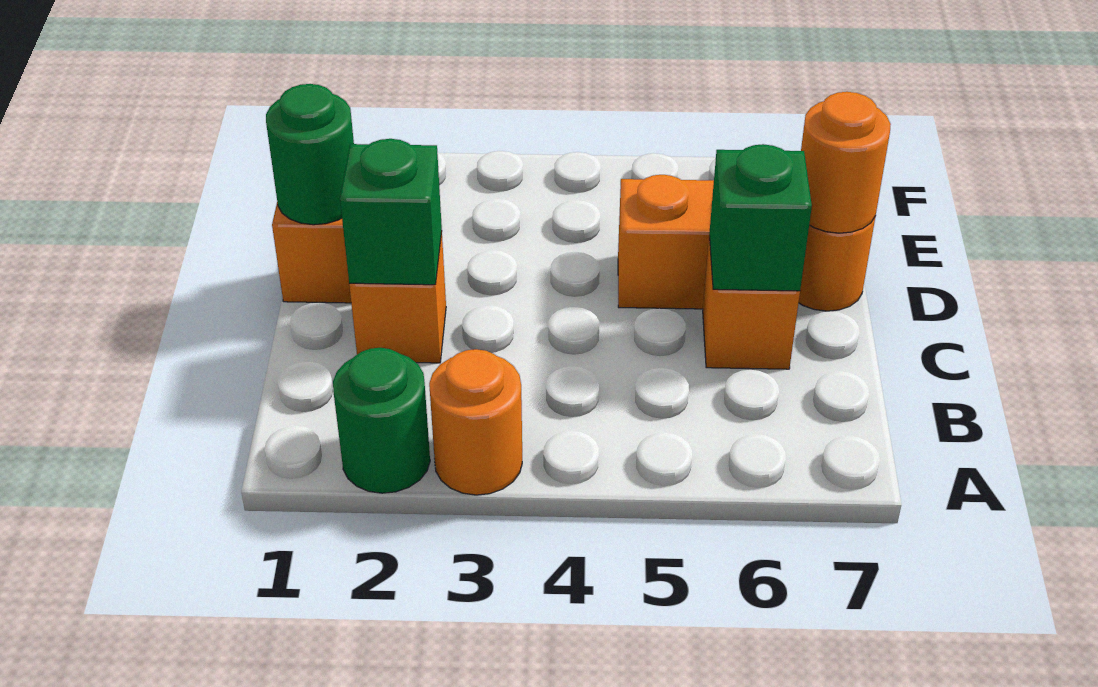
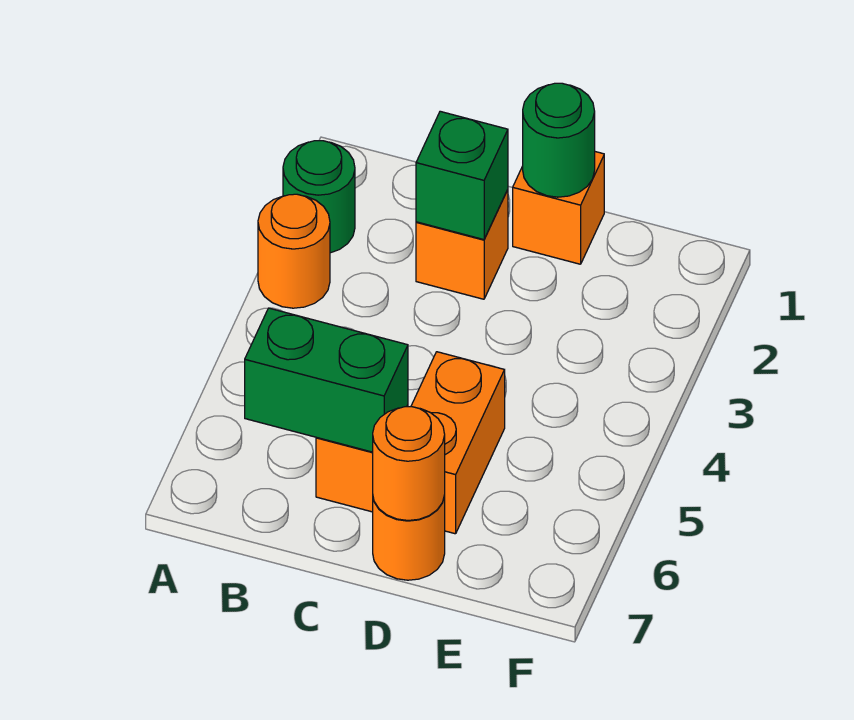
green 1x1 brick [709,144,812,291] -> green 1x2 brick [245,308,408,452]

